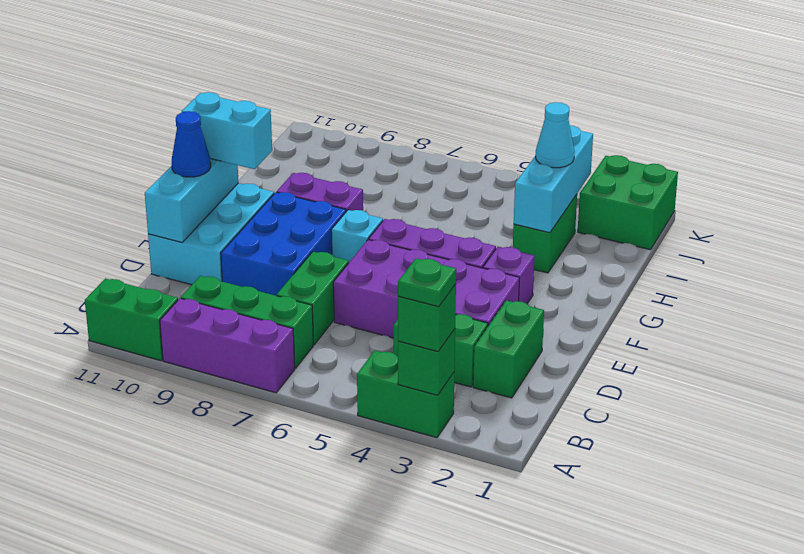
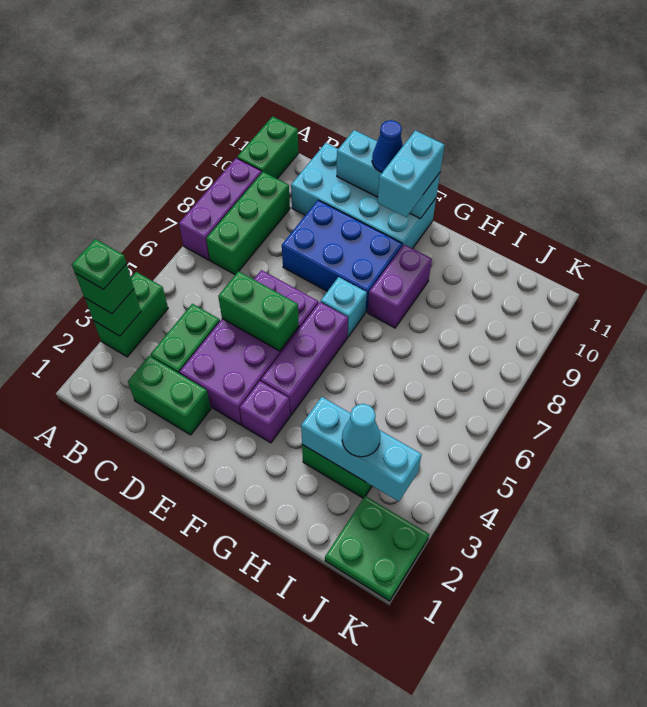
green 1x2 brick [277,252,349,345] -> green 1x2 brick moved to [218,271,299,351]
cyan 2x3 brick [148,183,274,285] -> cyan 2x4 brick [291,143,436,249]
green 2x2 brick [578,155,678,250] -> green 2x2 plate [325,496,429,601]

